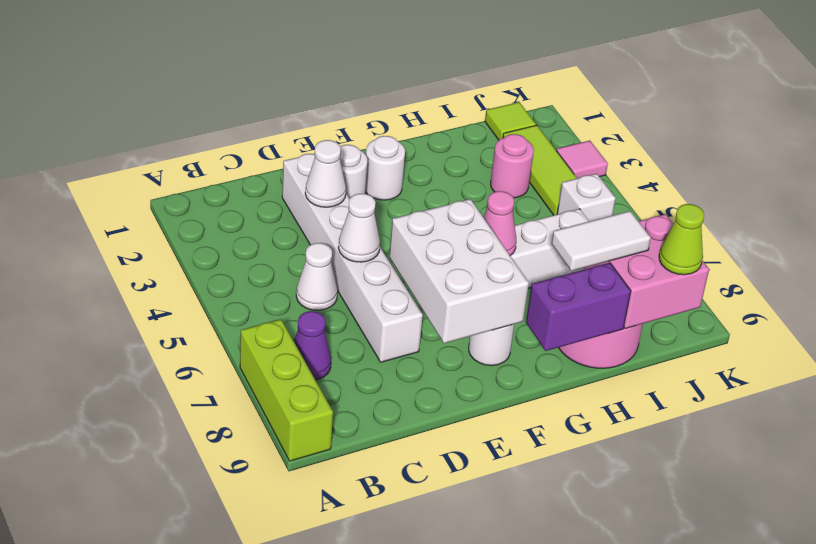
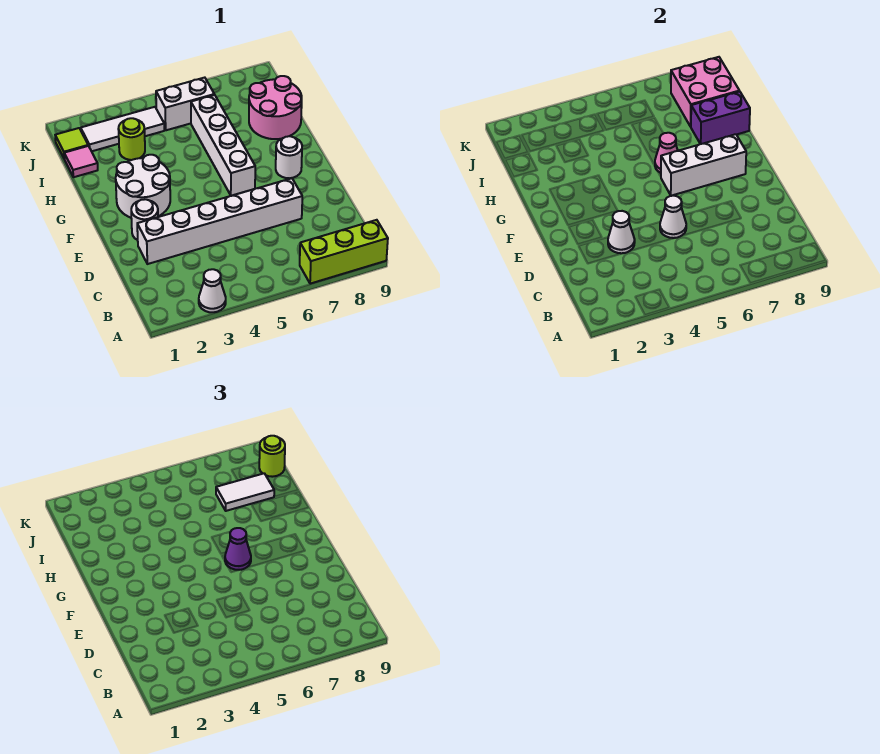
purple 1x1 cone [294,311,331,380] -> purple 1x1 cone moved to [225,528,251,570]
white 1x1 cone [296,243,338,311] -> white 1x1 cone moved to [199,269,226,312]
white 2x3 brick [389,199,529,343] -> white 1x3 brick [661,134,746,196]
white 1x1 round brick [365,136,405,200] -> white 2x2 round brick [116,155,170,218]
purple 1x2 brick [526,263,631,351] -> purple 1x2 brick turned to [691,91,750,144]
white 1x2 tile [552,211,651,271] -> white 1x2 tile turned to [216,473,274,511]
pink 1x1 round brick [491,134,534,198] -> lime 1x1 round brick [118,118,145,160]
lime 1x3 tile [503,125,577,215] -> white 1x3 tile [81,107,164,151]
white 1x1 brick [557,174,616,221] -> white 1x2 brick [156,78,214,130]
lime 1x1 cone [659,204,704,275] -> lime 1x1 round brick [259,436,285,477]
pink 1x1 tile [556,141,608,178] -> pink 1x1 tile moved to [64,146,98,177]

